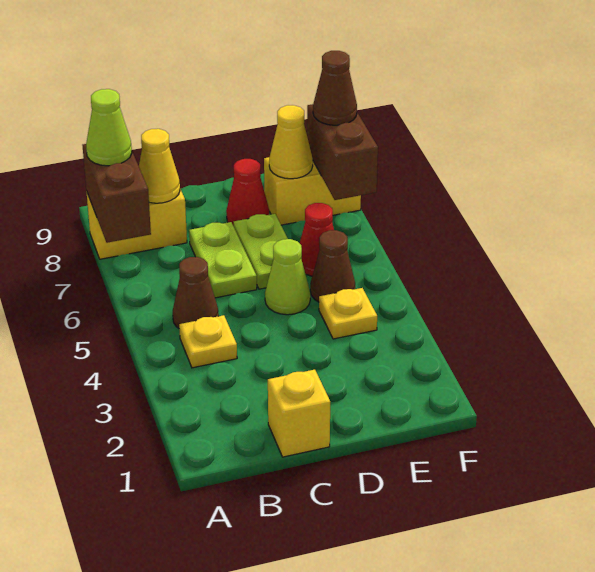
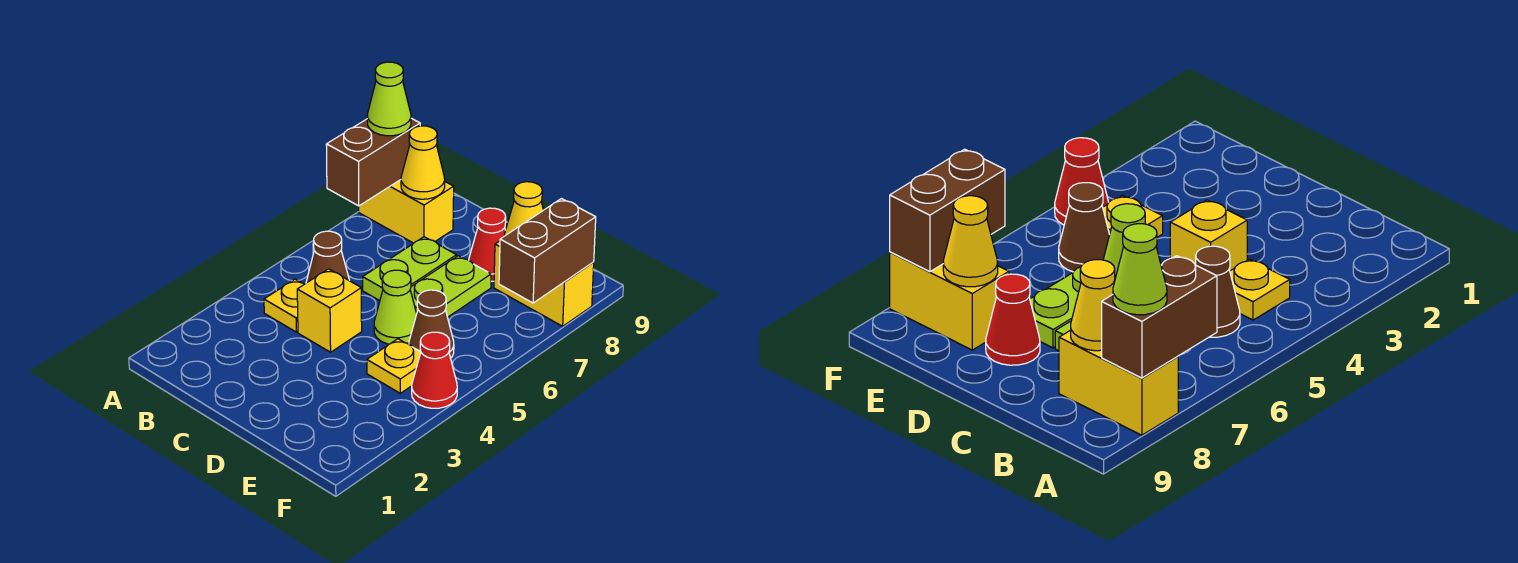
yellow 1x1 brick [268,370,330,457] -> yellow 1x1 brick moved to [297,269,362,352]
red 1x1 cone [300,203,334,276] -> red 1x1 cone moved to [412,332,457,408]
brown 1x1 cone [313,51,357,125] -> none

